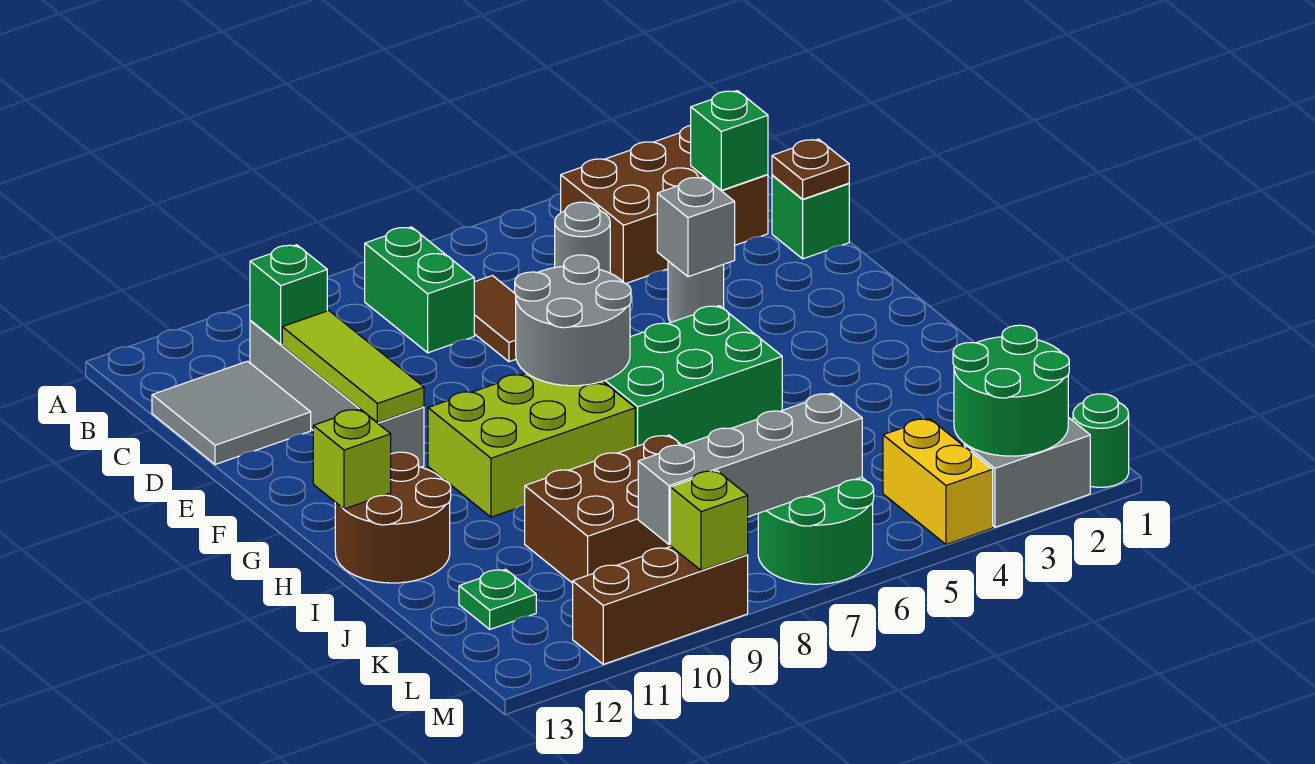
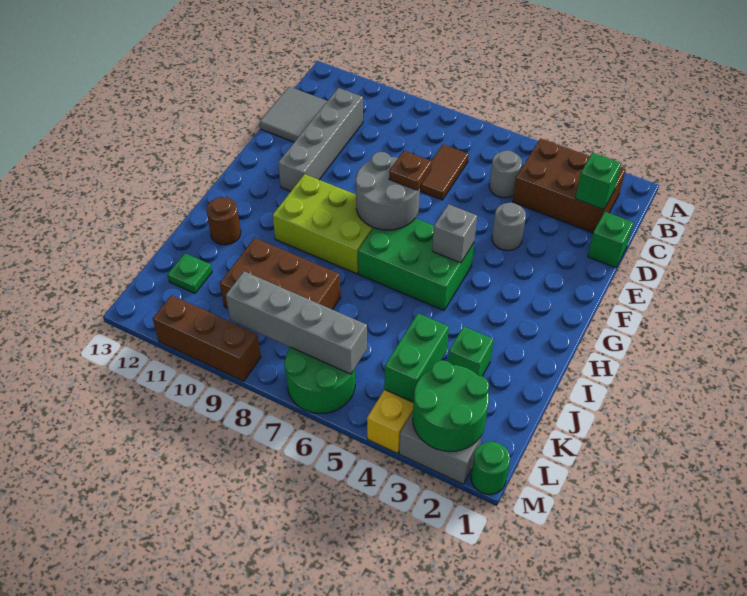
green 1x2 brick [365,227,474,353] -> green 1x2 brick moved to [384,313,449,403]
green 1x1 brick [250,245,327,345] -> green 1x1 brick moved to [448,326,494,376]
brown 1x1 plate [772,139,849,199] -> brown 1x1 plate moved to [389,151,432,190]
lime 1x3 tile [282,311,424,423] -> none
grey 1x1 brick [657,177,735,277] -> grey 1x1 brick moved to [432,204,477,263]
brown 2x2 round brick [335,452,451,583] -> brown 1x1 round brick [206,197,241,245]
lime 1x1 brick [313,409,391,509] -> none
lime 1x1 brick [670,471,748,571] -> none

